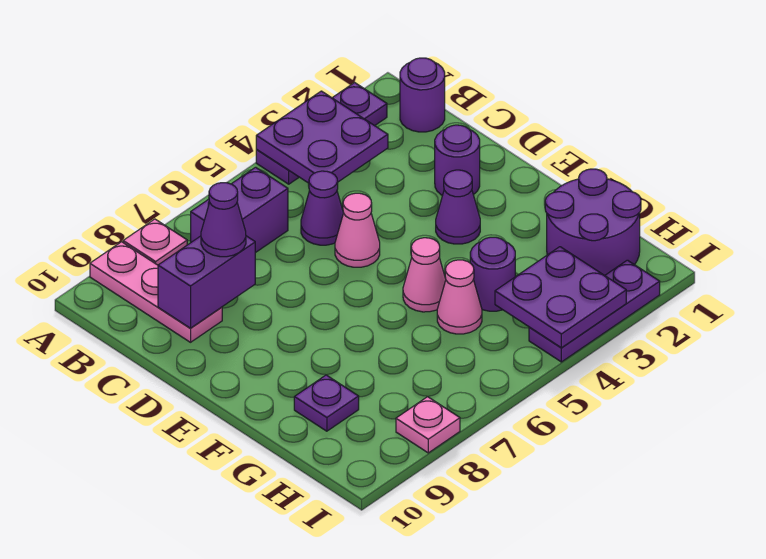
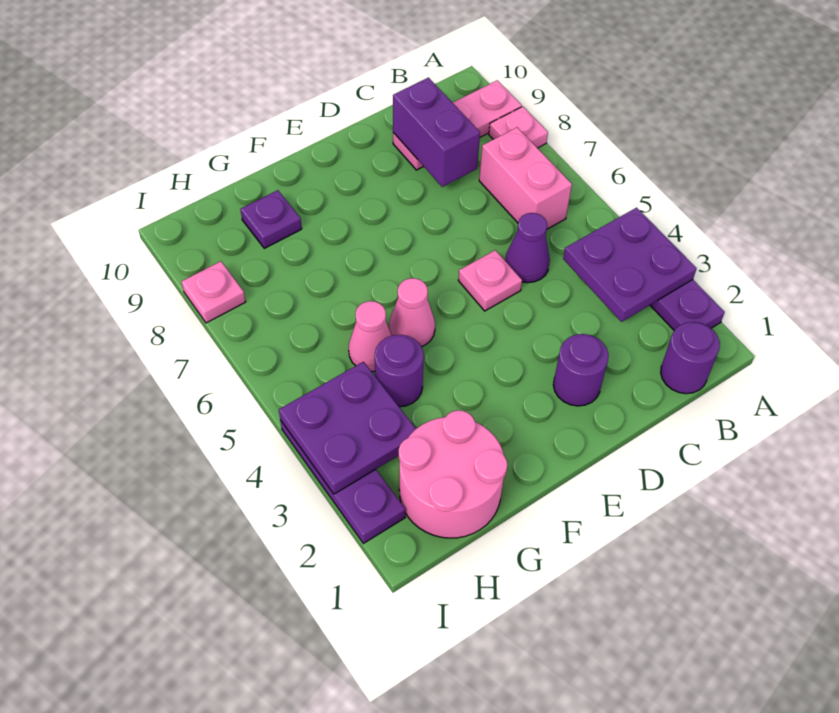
purple 1x2 brick [191,167,288,253] -> pink 1x2 brick [479,127,572,229]
purple 1x1 cone [201,183,246,257] -> none
pink 1x1 cone [335,193,380,267] -> pink 1x1 plate [458,250,522,311]
purple 1x1 cone [436,170,480,244] -> none
purple 2x2 round brick [545,169,641,275] -> pink 2x2 round brick [399,410,507,538]

